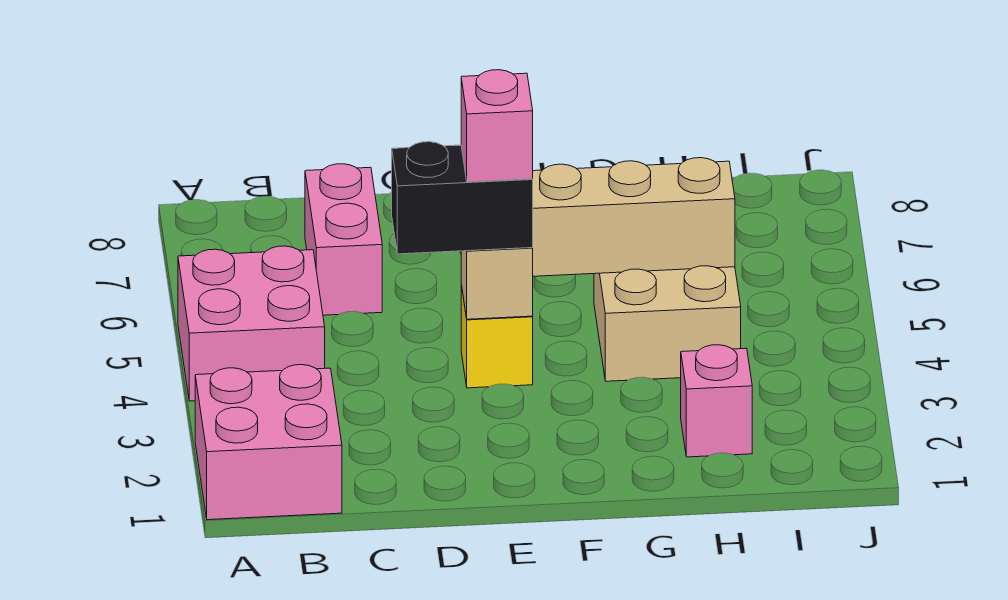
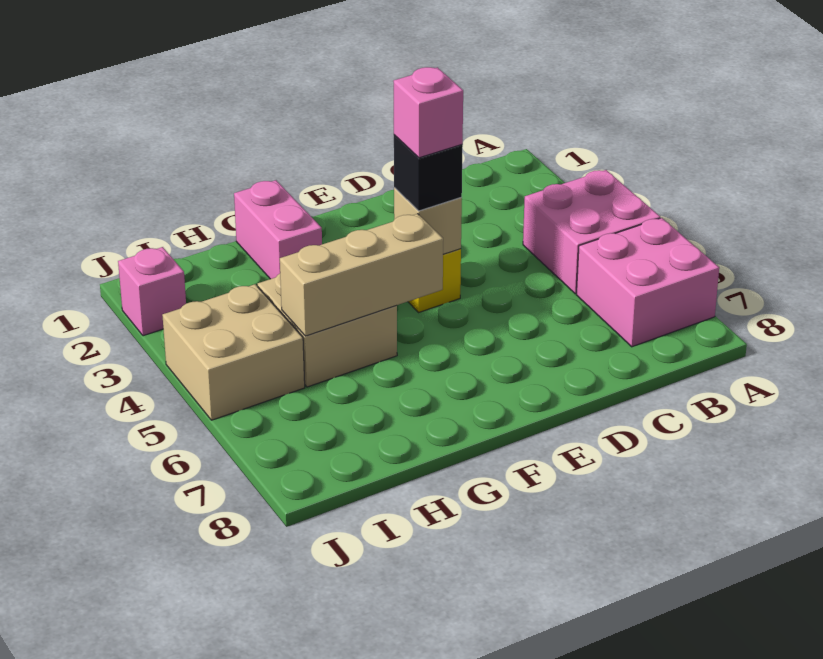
pink 2x2 brick [195,365,342,520] -> pink 2x2 brick moved to [576,218,719,347]
pink 1x2 brick [305,164,382,315] -> pink 1x2 brick moved to [234,180,322,279]
black 1x2 brick [392,142,533,254] -> black 1x1 brick [394,135,463,211]
pink 1x1 brick [681,345,752,457] -> pink 1x1 brick moved to [118,247,186,336]
none -> tan 2x2 brick [162,284,305,420]

